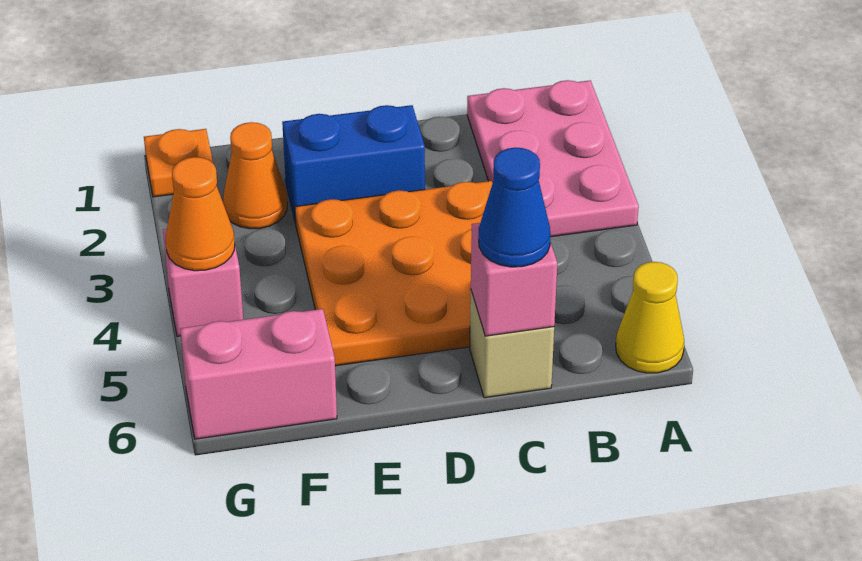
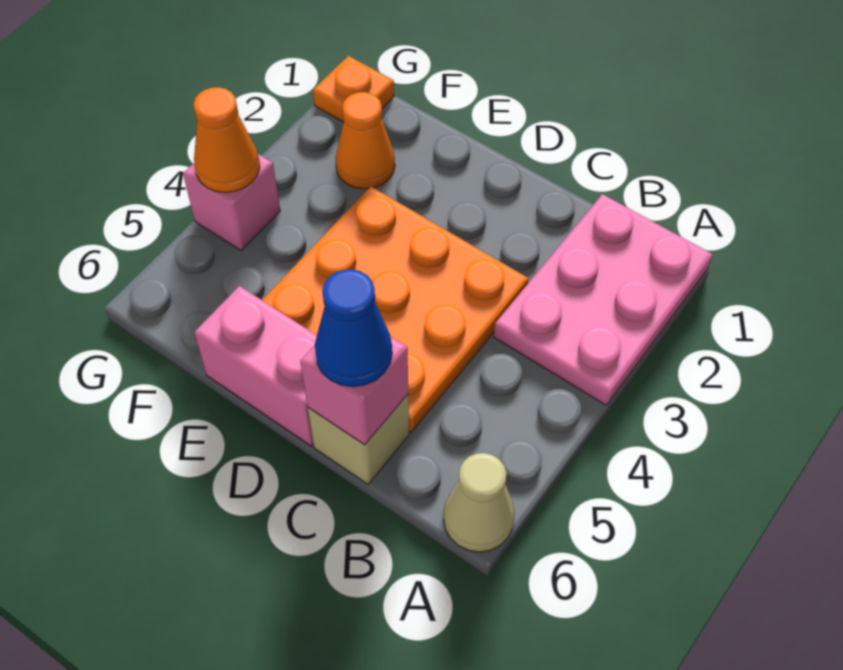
yellow 1x1 cone [616,262,684,373] -> tan 1x1 cone [444,453,515,552]
blue 1x2 brick [282,105,425,224] -> none
pink 1x2 brick [180,309,337,439] -> pink 1x2 brick moved to [194,286,317,446]

